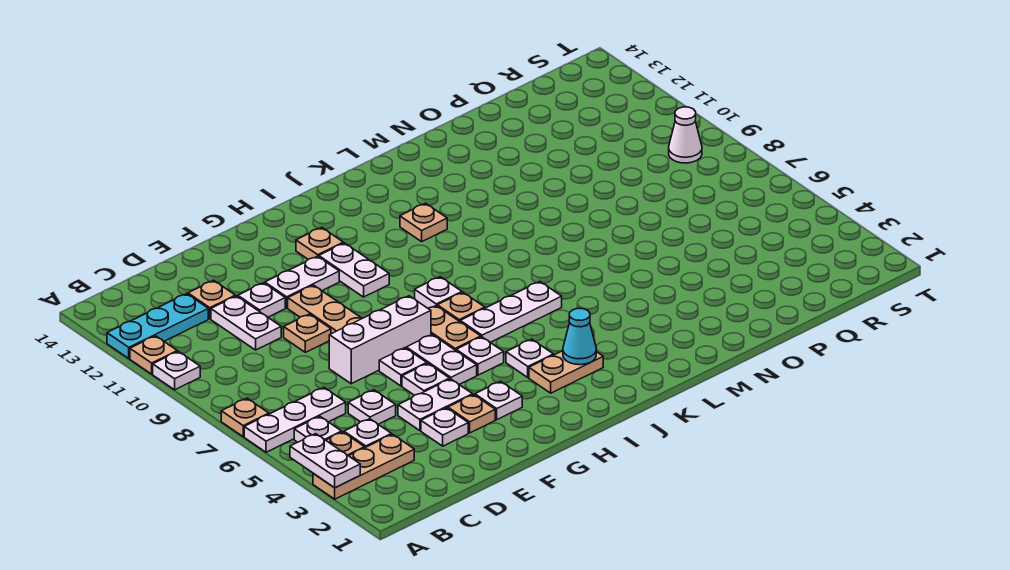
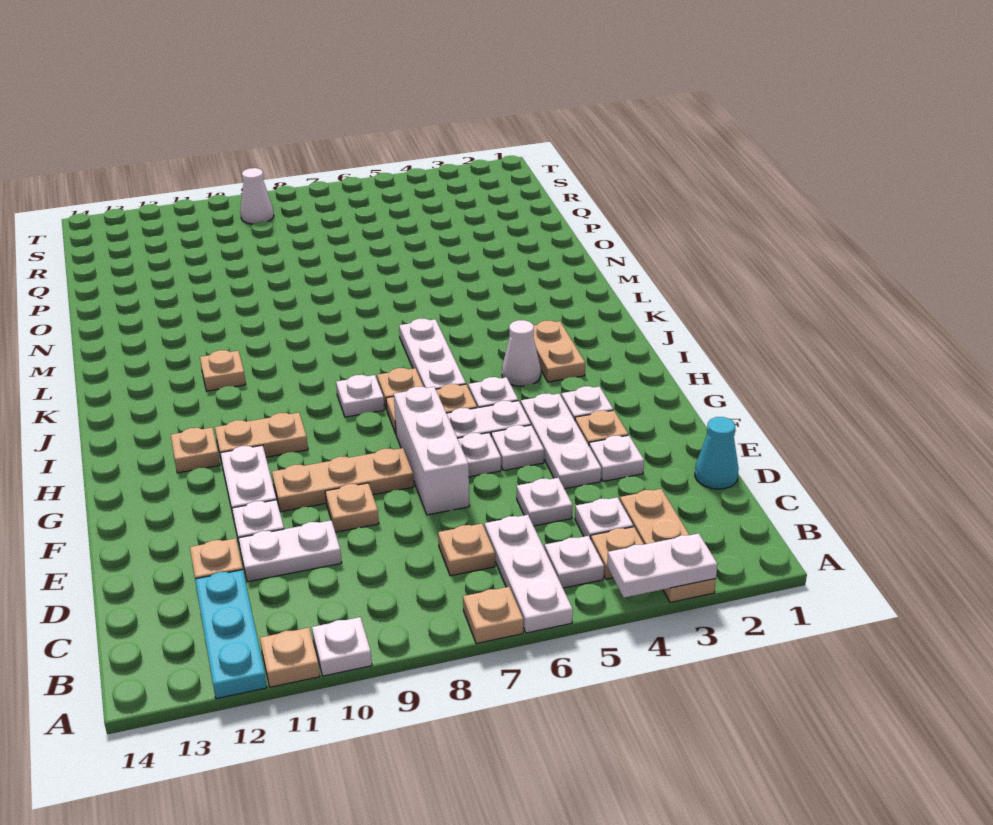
none -> tan 1x1 plate [438,524,495,576]
white 1x2 plate [398,379,473,431] -> white 1x3 plate [521,394,601,489]
white 1x2 plate [319,243,389,297] -> tan 1x2 plate [215,413,308,458]
white 1x1 plate [506,339,554,377] -> white 1x1 cone [502,320,541,386]
cyan 1x1 cone [563,308,596,365] -> cyan 1x1 cone moved to [695,417,739,489]

